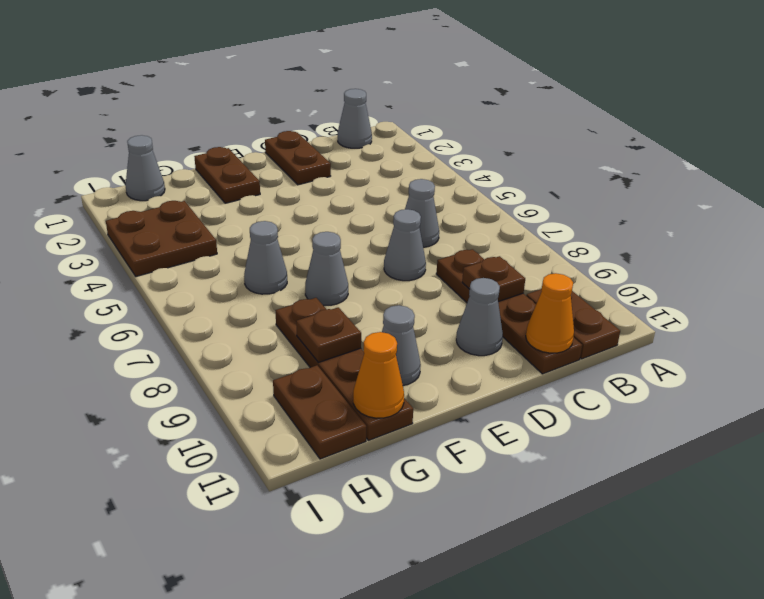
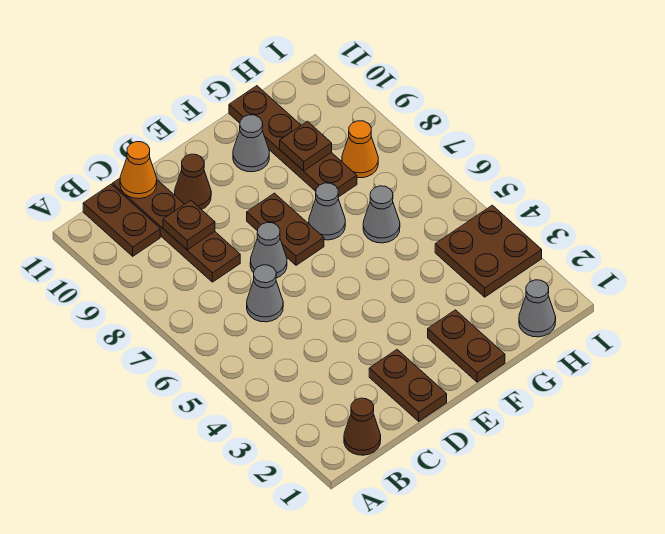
grey 1x1 cone [338,89,372,148] -> brown 1x1 cone [344,398,381,455]
grey 1x1 cone [456,278,503,356] -> brown 1x1 cone [175,154,211,209]
orange 1x1 cone [353,332,404,418] -> orange 1x1 cone moved to [342,121,378,178]
brown 1x2 plate [273,365,366,459] -> brown 1x2 plate moved to [247,193,324,265]

